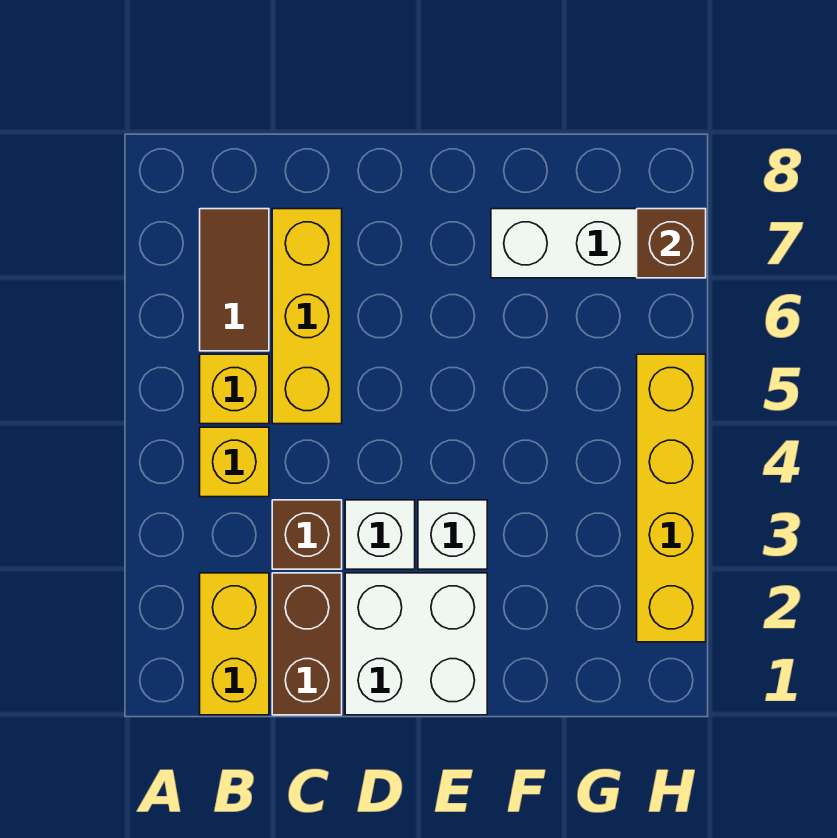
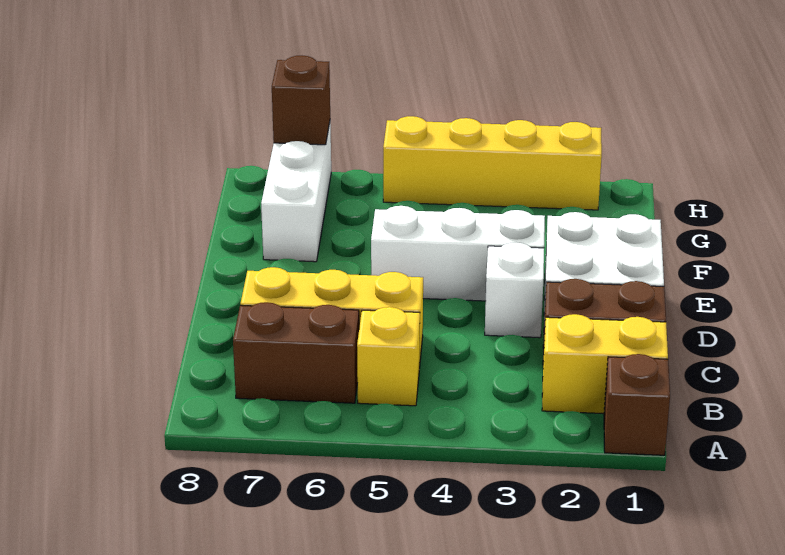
yellow 1x1 brick [200,427,269,497] -> none
brown 1x2 tile [200,209,269,351] -> brown 1x2 brick [233,302,359,403]
brown 1x1 brick [272,500,342,569] -> brown 1x1 brick moved to [604,354,670,455]
white 1x1 brick [418,500,487,569] -> white 1x3 brick [371,206,545,301]

